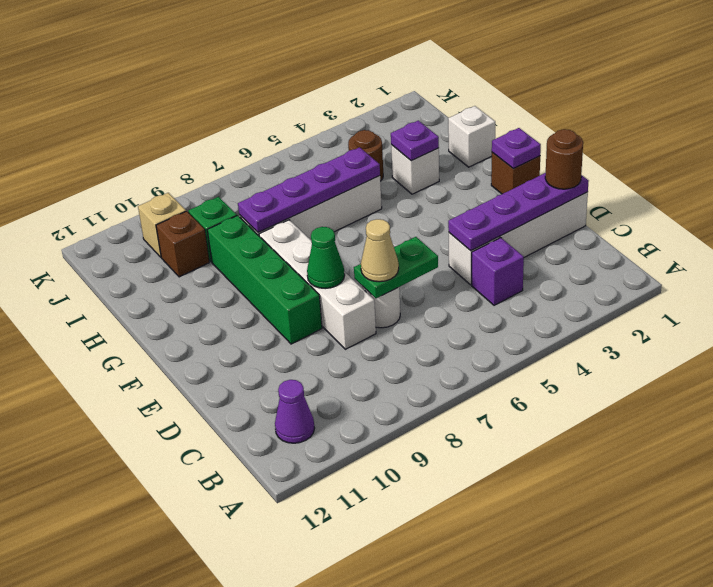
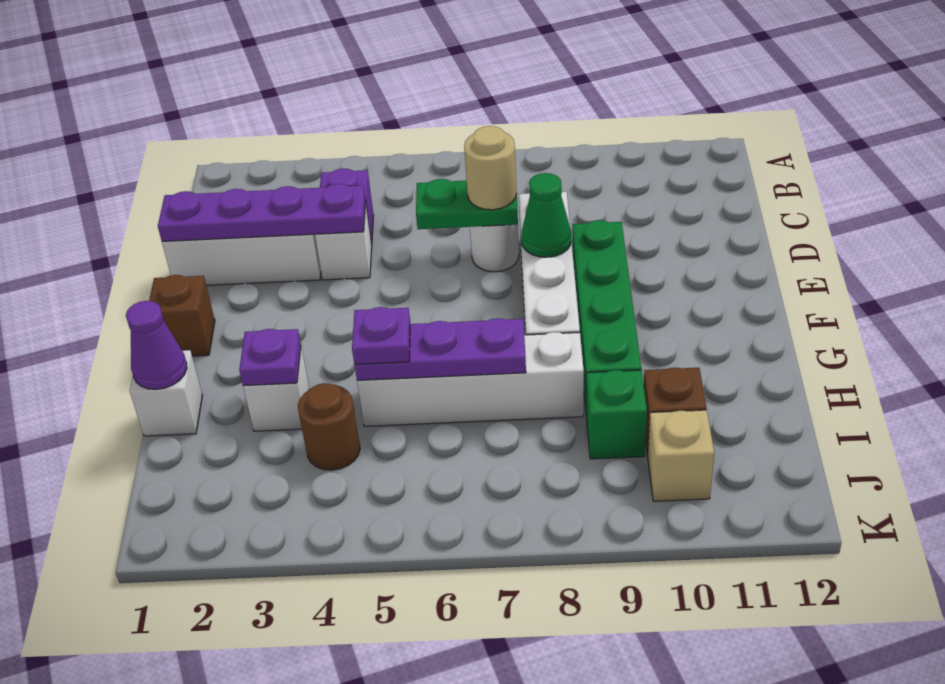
purple 1x1 cone [275,380,315,443] -> purple 1x1 cone moved to [126,301,187,389]
brown 1x1 round brick [545,129,583,189] -> none
tan 1x1 cone [361,219,399,282] -> tan 1x1 round brick [464,126,517,210]
purple 1x1 plate [492,128,541,169] -> purple 1x1 plate moved to [352,307,410,364]
purple 1x4 plate [238,147,380,233] -> purple 1x3 plate [354,318,526,380]

